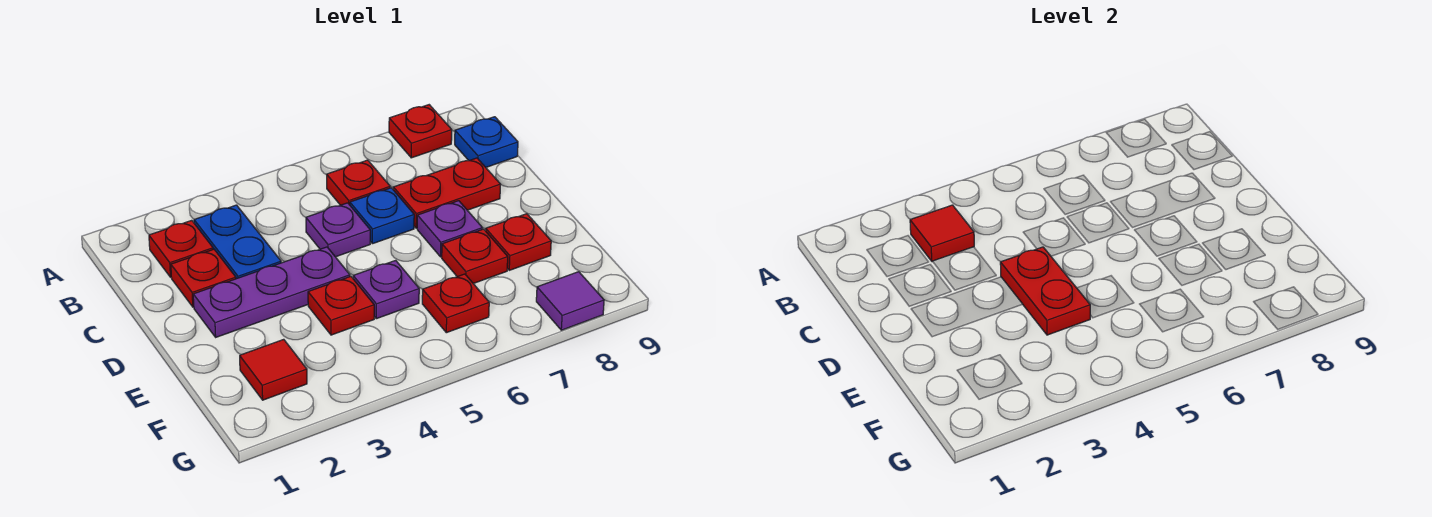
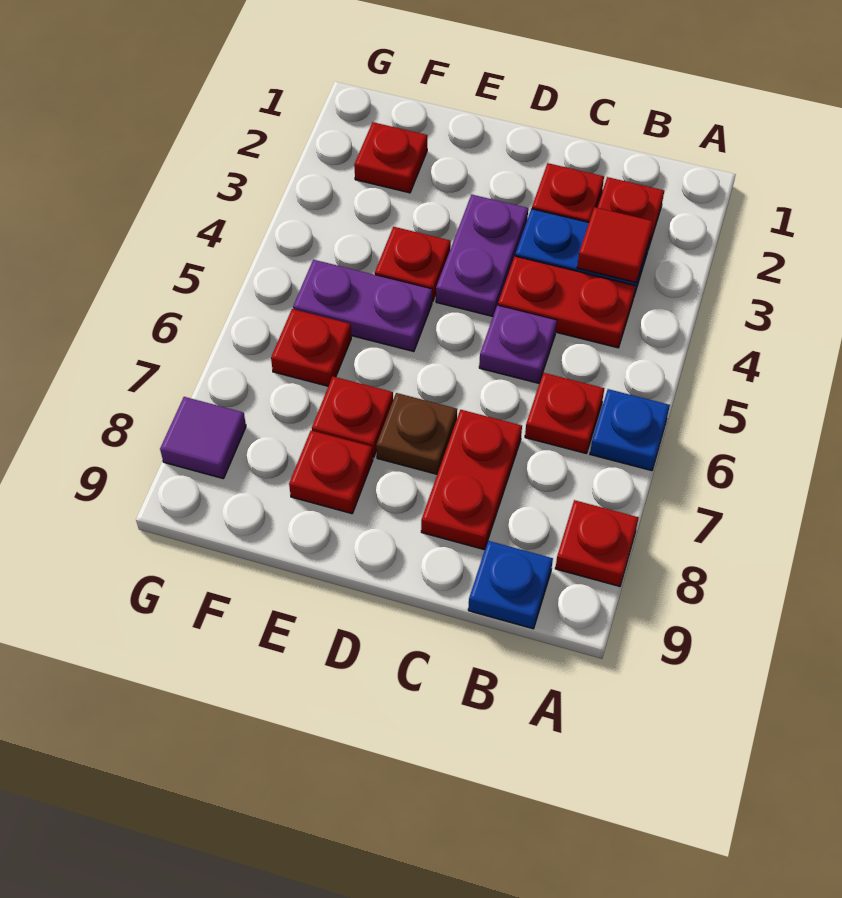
blue 1x1 plate [350,188,414,244] -> blue 1x1 plate moved to [590,389,670,471]
purple 1x3 plate [193,247,350,337] -> purple 1x2 plate [436,195,528,316]
red 1x2 plate [1000,247,1090,335] -> red 1x2 plate moved to [498,256,636,348]
purple 1x1 plate [417,201,482,257] -> brown 1x1 plate [376,393,457,474]
purple 1x1 plate [353,260,419,319] -> purple 1x2 plate [293,260,432,352]
red 1x1 tile [240,339,307,400] -> red 1x1 plate [354,122,427,193]

